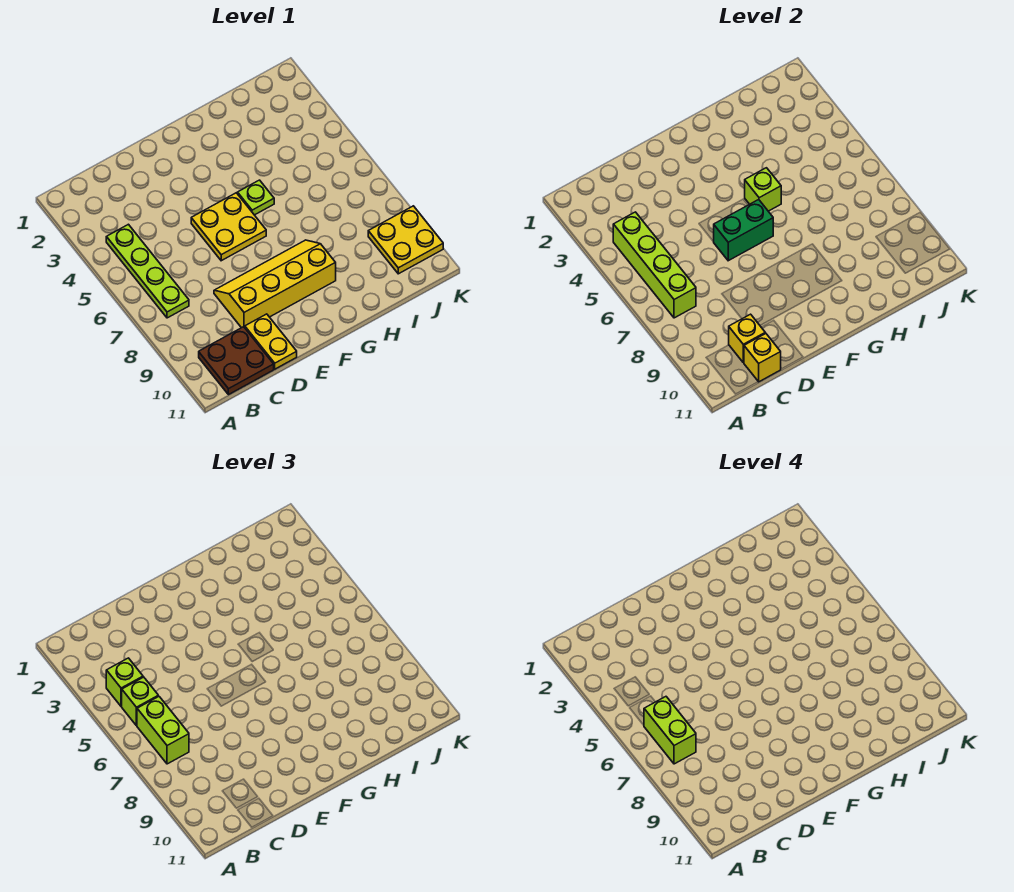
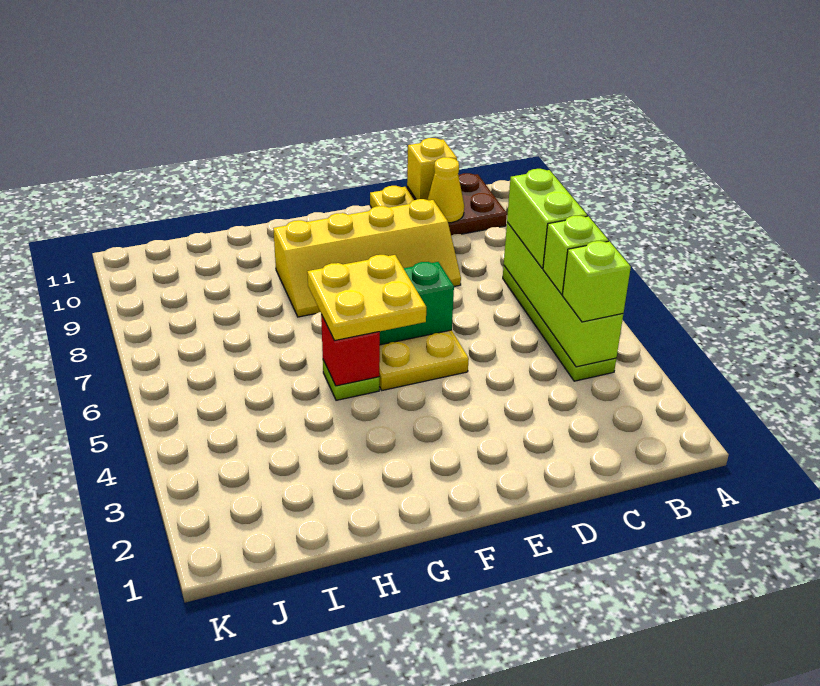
lime 1x2 brick [644,697,696,764] -> none
yellow 1x1 brick [729,314,765,363] -> yellow 1x1 cone [427,157,464,223]
lime 1x1 brick [745,168,781,211] -> red 1x1 brick [321,315,380,386]
yellow 2x2 plate [368,206,443,274] -> yellow 2x2 plate moved to [307,255,426,341]

